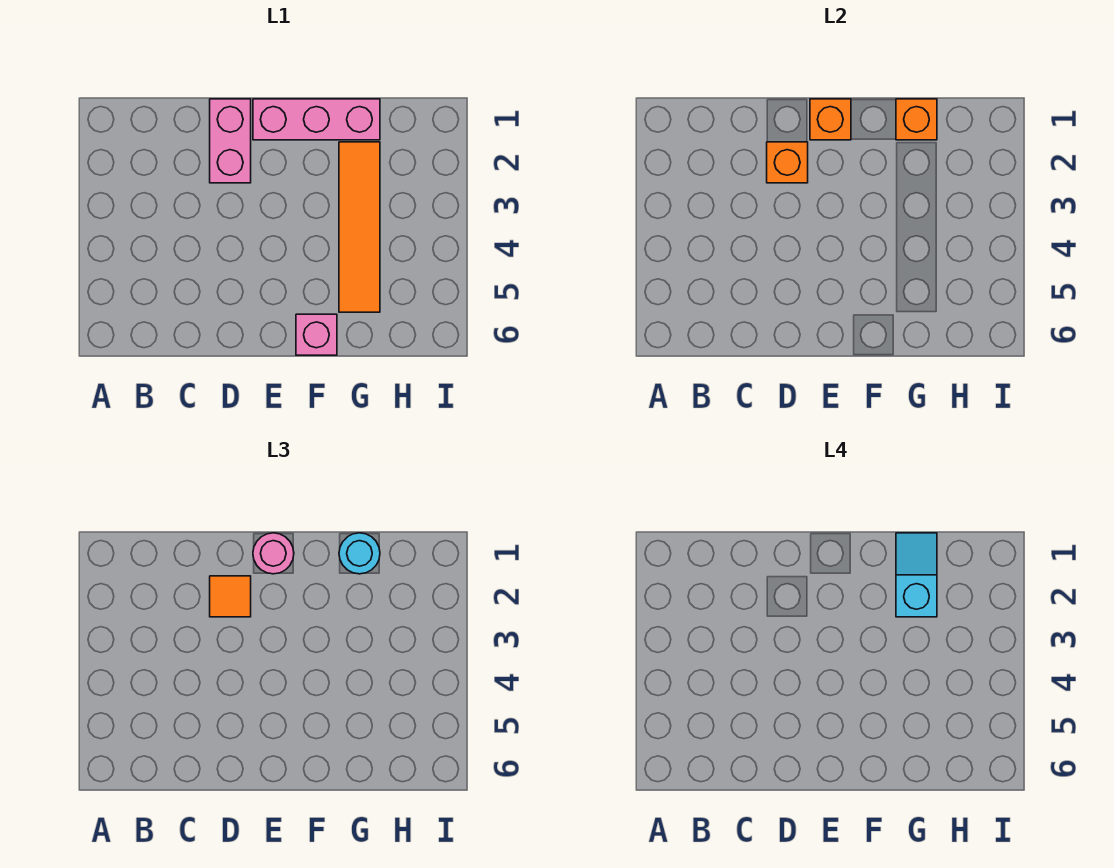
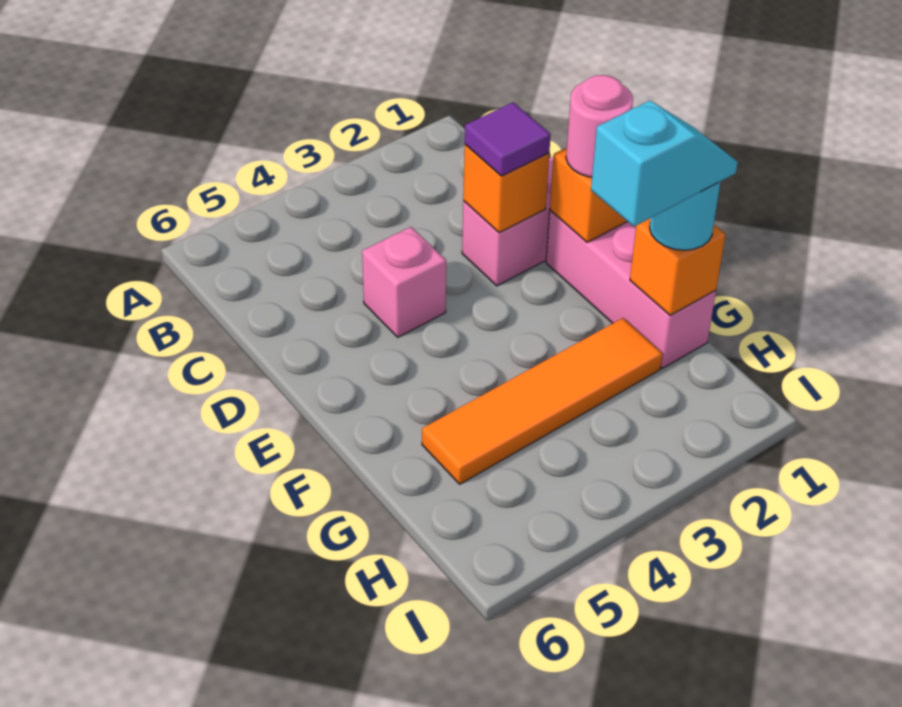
orange 1x1 tile [210,576,251,617] -> purple 1x1 tile [465,102,551,176]
pink 1x1 brick [296,314,337,355] -> pink 1x1 brick moved to [362,227,446,337]

